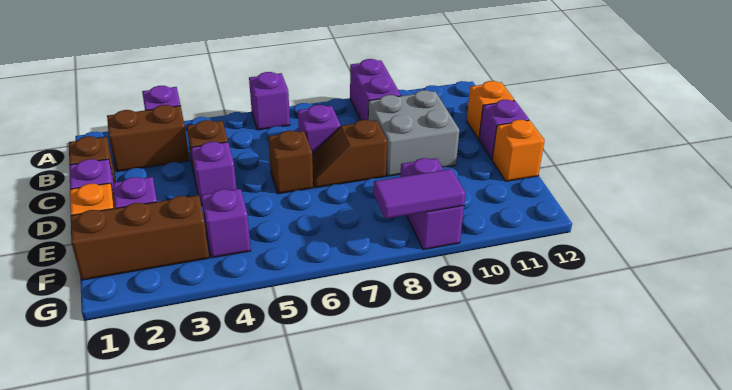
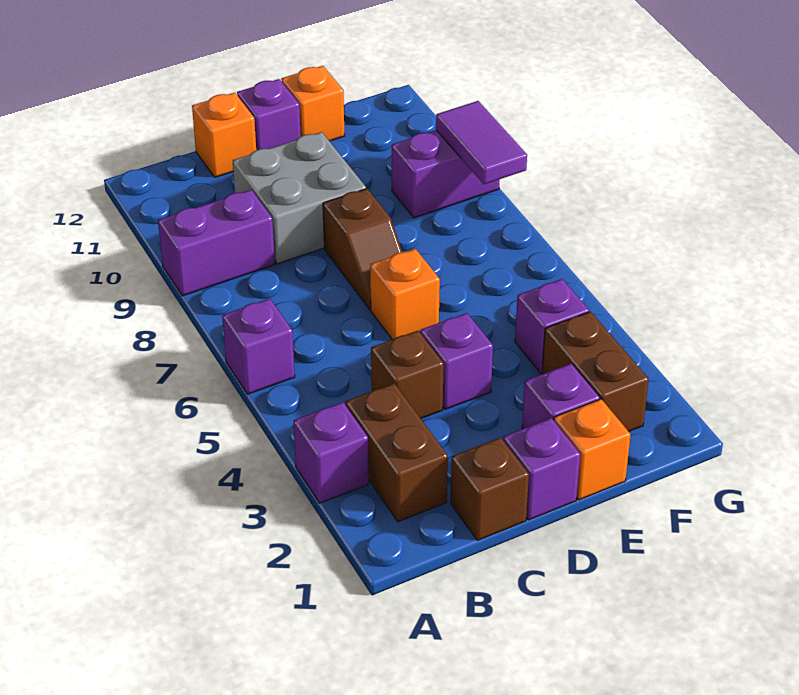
purple 1x1 brick [298,105,340,155] -> none
brown 1x1 brick [268,131,313,194] -> orange 1x1 brick [370,249,440,340]
brown 1x3 brick [71,195,209,280] -> brown 1x2 brick [542,312,649,431]

